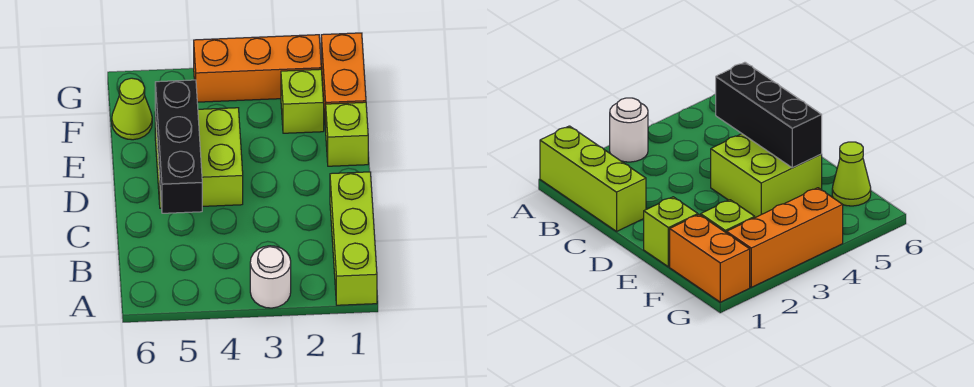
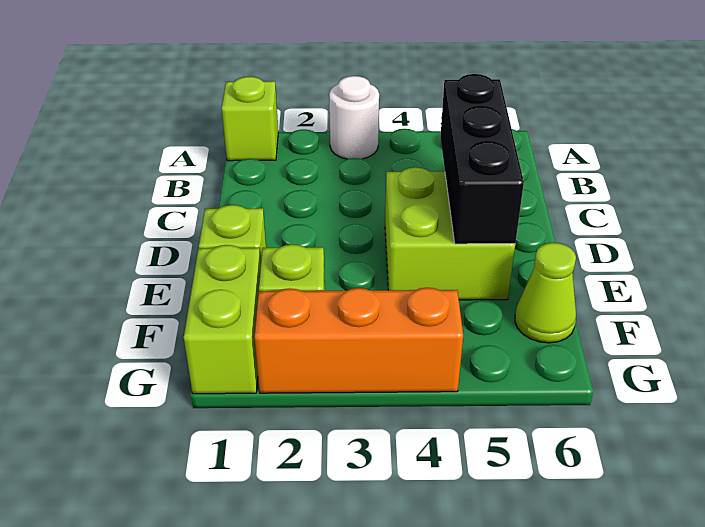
lime 1x3 brick [330,172,377,305] -> lime 1x1 brick [222,77,278,161]
orange 1x2 brick [321,33,366,130] -> lime 1x2 brick [184,245,261,394]

